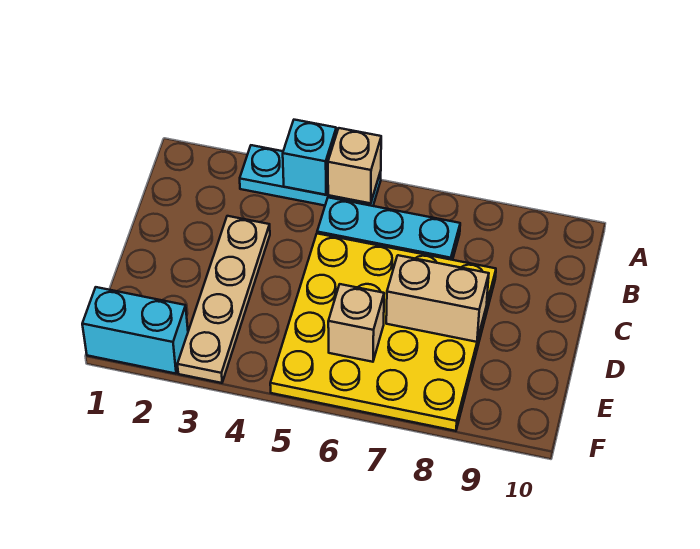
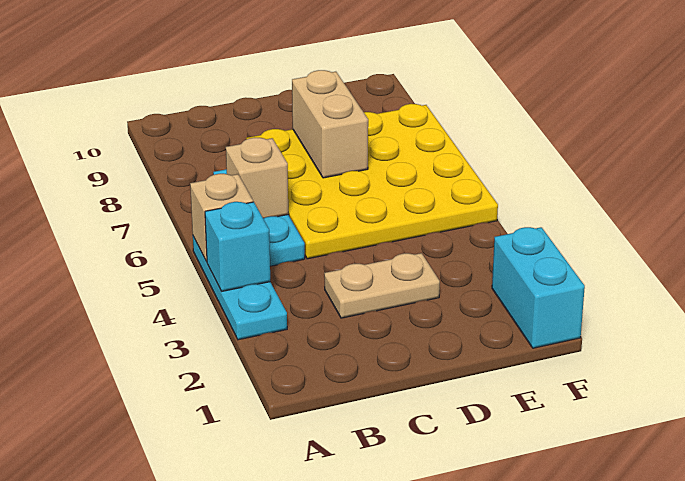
tan 1x4 plate [177,216,270,383] -> tan 1x2 plate [324,253,440,318]
tan 1x1 brick [328,284,384,362] -> tan 1x1 brick moved to [226,138,288,218]

